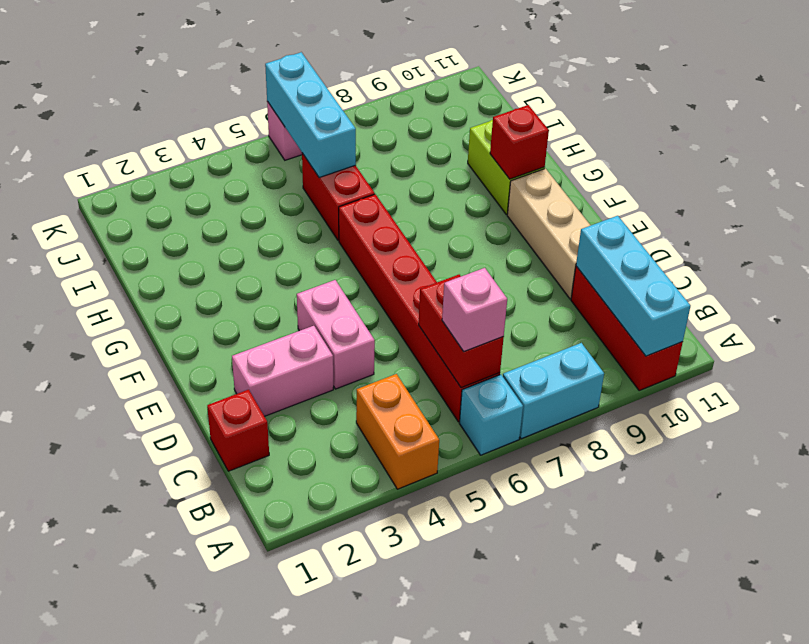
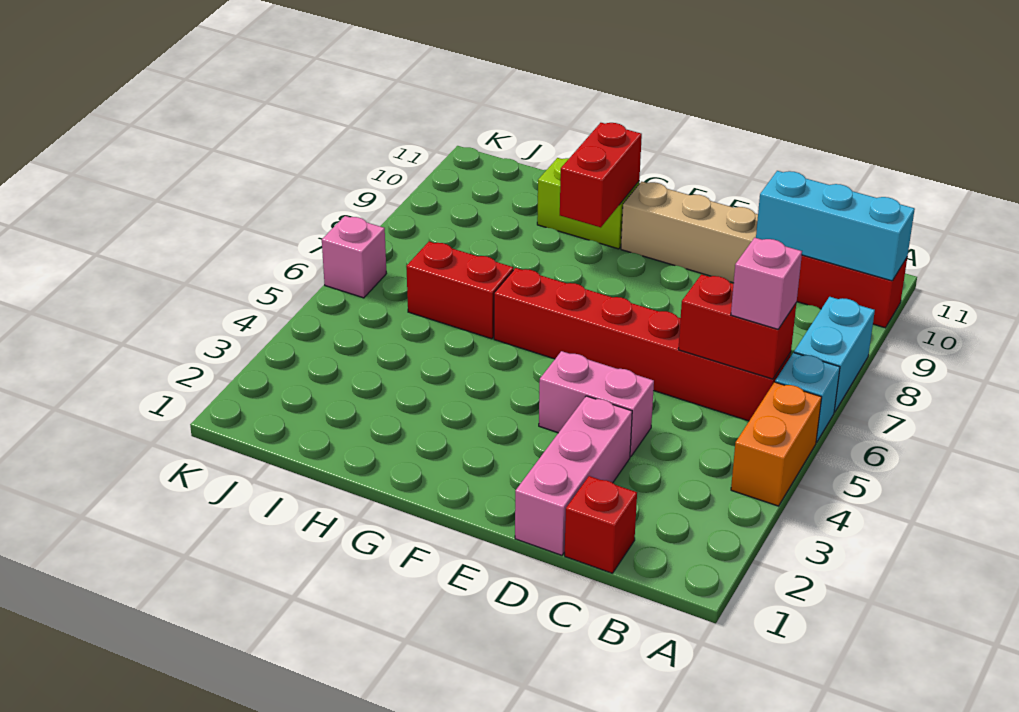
orange 1x2 brick [356,374,439,489] -> orange 1x2 brick turned to [731,382,822,506]
pink 1x2 brick [232,326,333,416] -> pink 1x3 brick [515,396,632,555]
red 1x1 brick [490,105,549,179] -> red 1x2 brick [560,123,642,227]
cyan 1x3 brick [265,52,356,178] -> none

